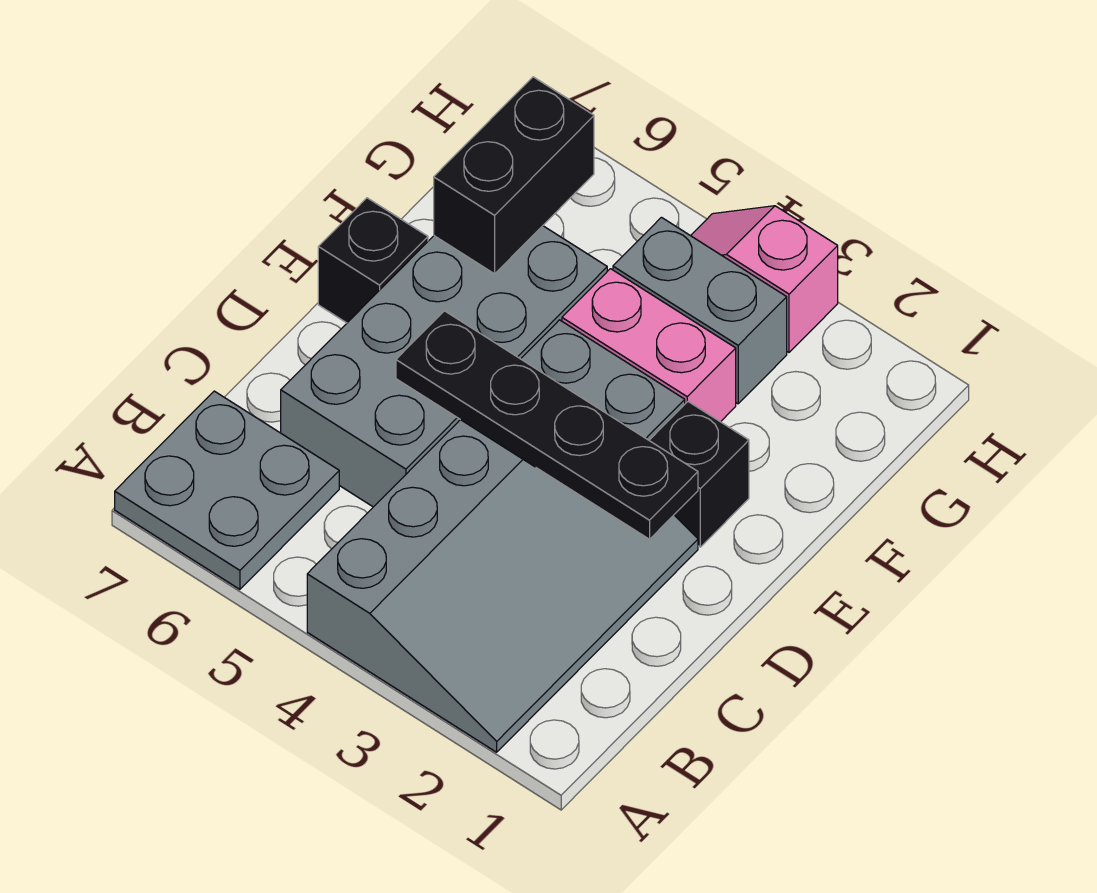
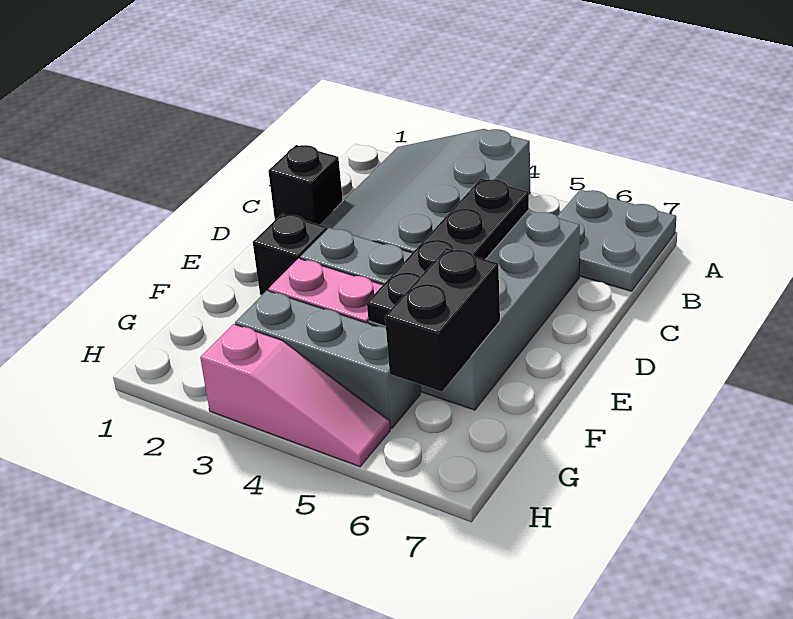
black 1x4 plate [396,311,698,539] -> black 1x4 plate turned to [367,179,529,326]
black 1x1 brick [318,198,428,323] -> black 1x1 brick moved to [268,145,343,225]
grey 1x2 brick [613,217,787,404] -> grey 1x3 brick [235,291,421,429]
pink 1x2 slope [691,206,838,352] -> pink 1x3 slope [200,324,390,467]

